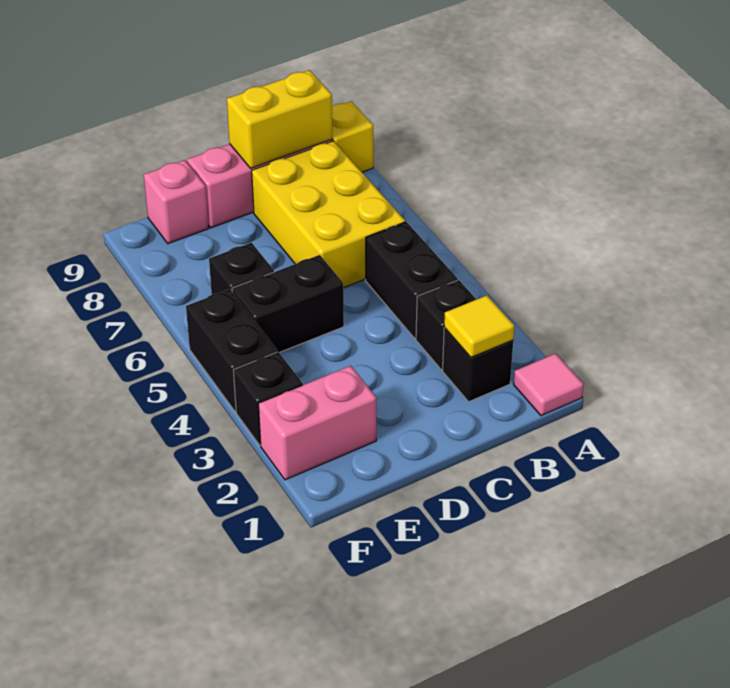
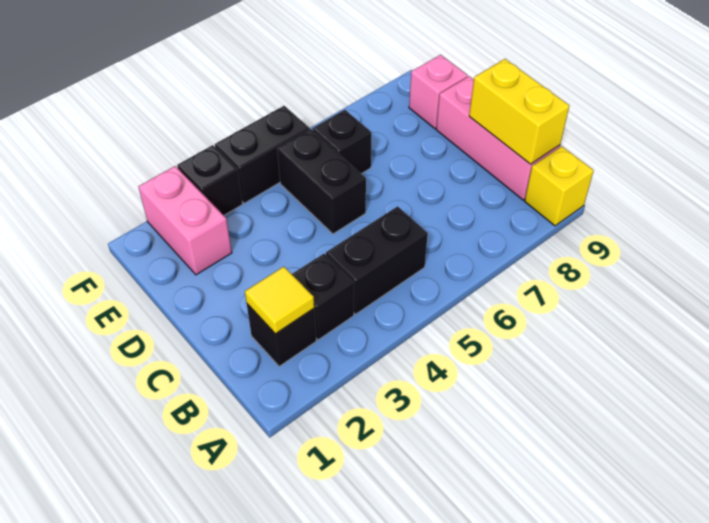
pink 1x1 tile [514,353,584,416] -> none
yellow 2x3 brick [252,141,405,288] -> none

